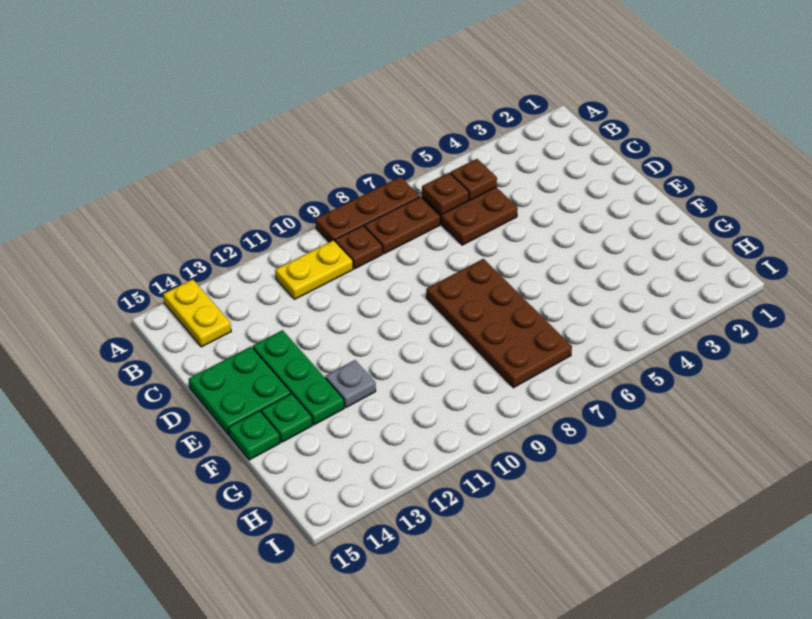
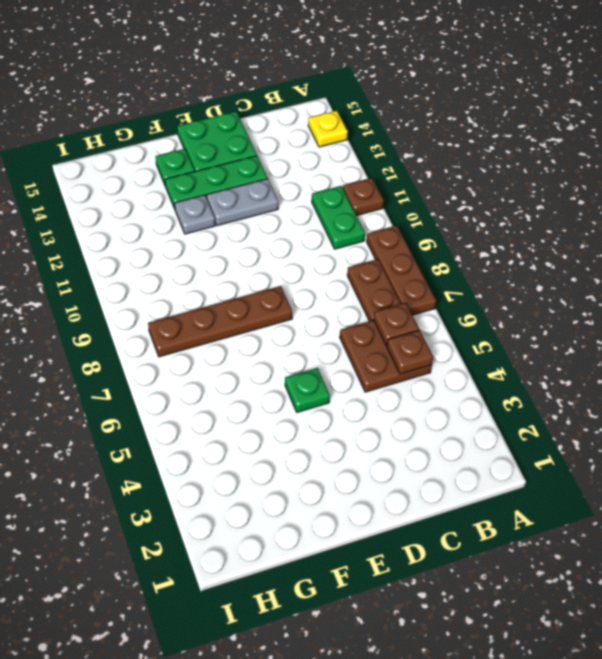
yellow 1x2 plate [163,279,231,347] -> yellow 1x1 plate [308,111,348,147]
brown 1x1 plate [335,226,382,269] -> brown 1x1 plate moved to [343,178,384,216]
yellow 1x2 plate [275,240,353,299] -> green 1x2 plate [312,186,365,249]
none -> grey 1x2 plate [207,179,279,226]
brown 2x4 plate [426,259,572,388] -> brown 1x4 plate [148,286,292,357]
green 1x1 plate [229,411,280,460] -> green 1x1 plate moved to [285,368,330,412]

